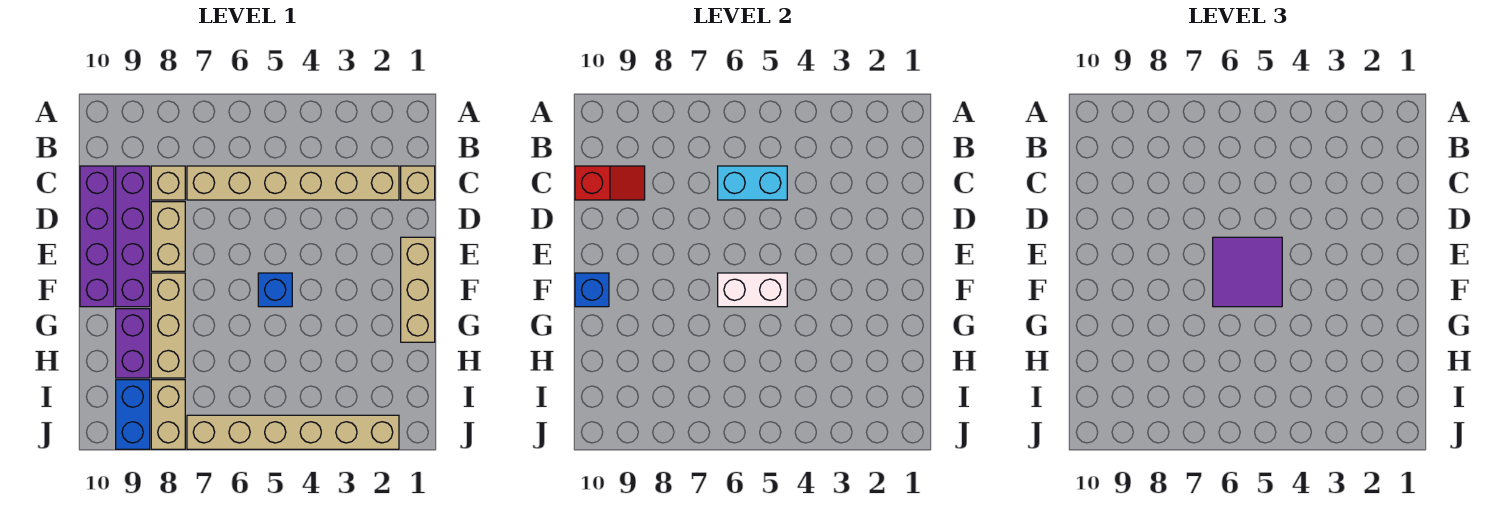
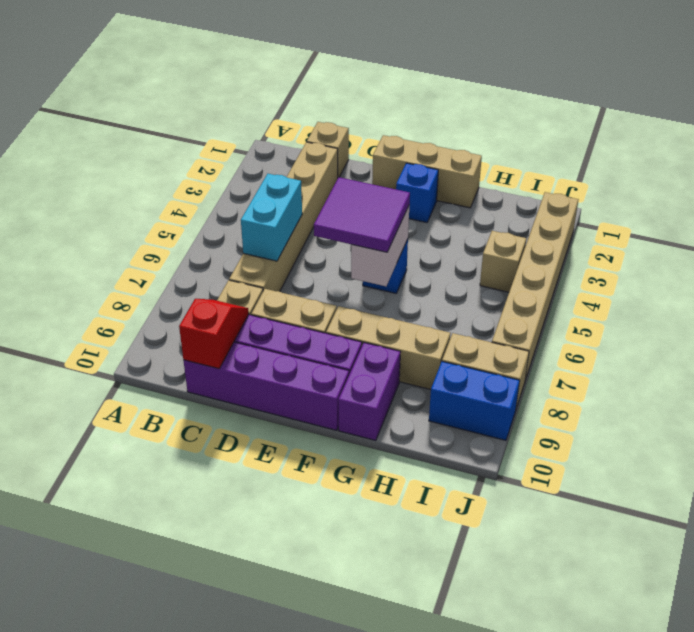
blue 1x1 brick [575,273,609,307] -> blue 1x1 brick moved to [396,163,438,223]
purple 1x2 brick [116,309,150,378] -> purple 1x2 brick turned to [338,343,400,441]
none -> tan 1x1 brick [480,231,526,292]

